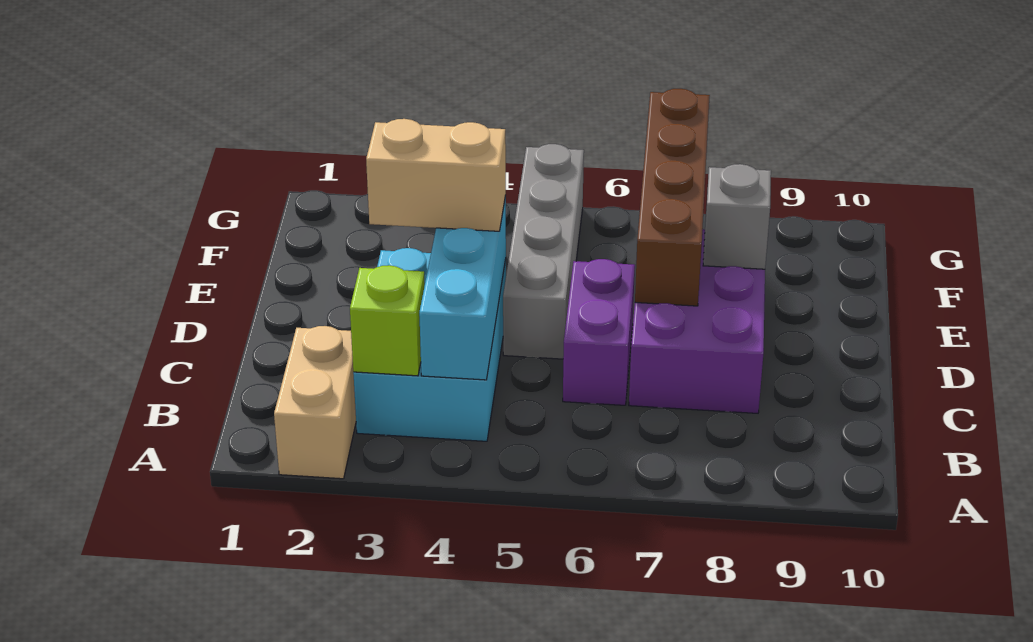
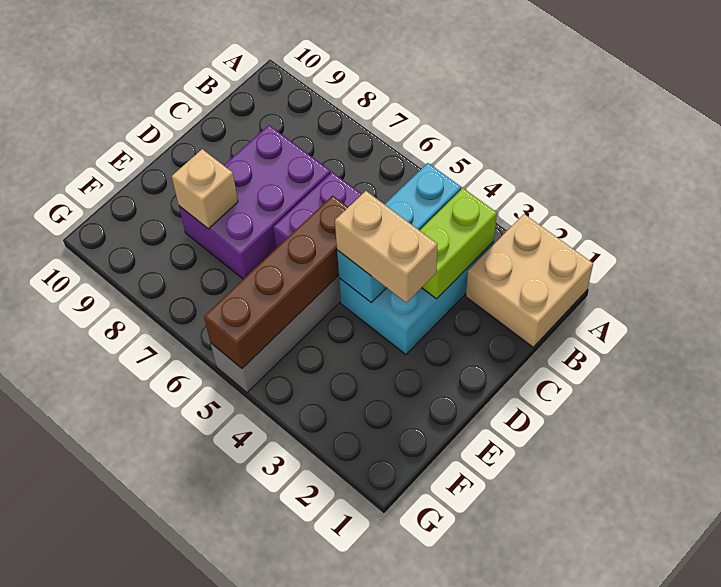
tan 1x2 brick [274,326,356,479] -> tan 2x2 brick [466,214,593,347]
lime 1x1 brick [350,265,425,376] -> lime 1x2 brick [420,188,497,299]
brown 1x4 brick [635,89,710,306] -> brown 1x4 brick moved to [204,196,348,368]
grey 1x1 brick [703,164,771,269] -> tan 1x1 brick [172,149,238,229]

